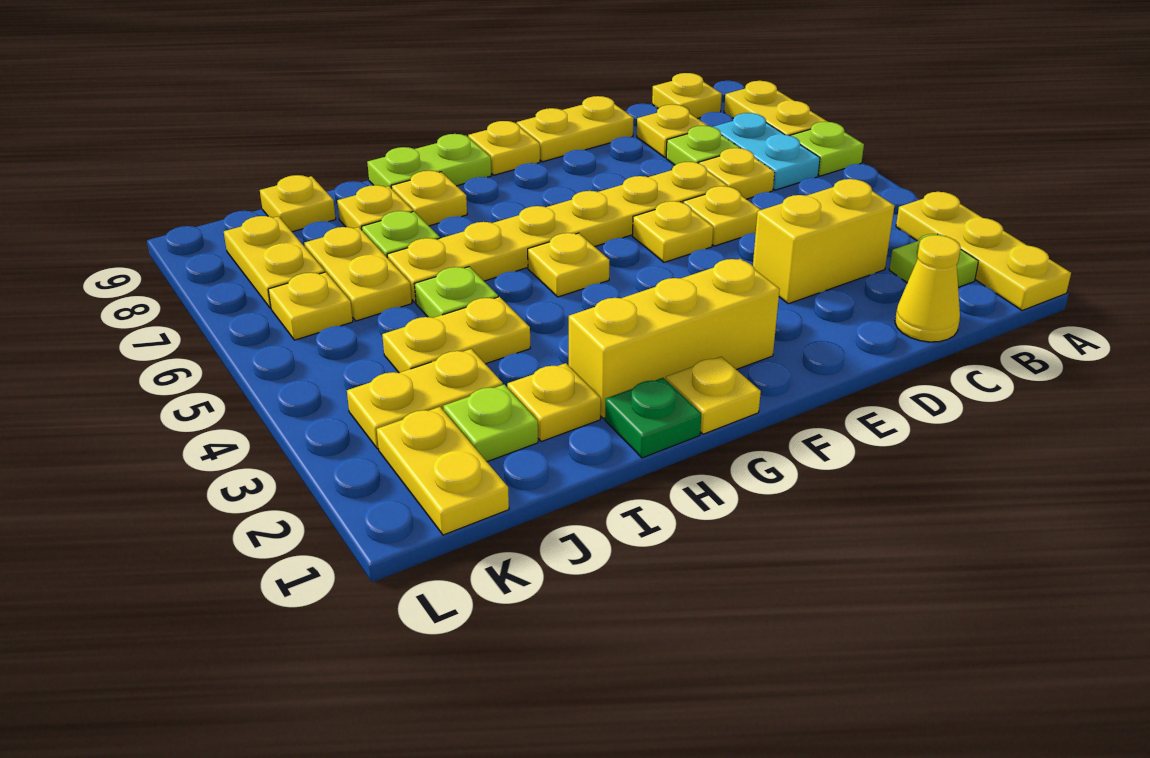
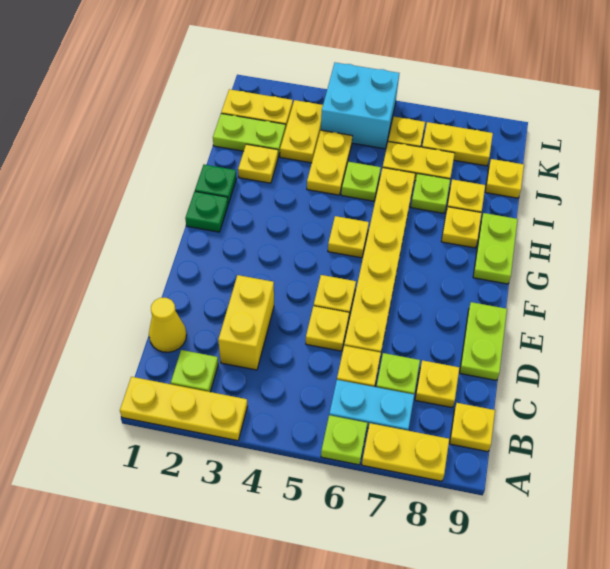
yellow 1x2 plate [517,96,634,162] -> lime 1x2 plate [460,302,507,380]
yellow 1x3 brick [569,259,780,419] -> none
yellow 1x1 plate [468,121,540,175] -> none
yellow 1x1 plate [666,357,761,434] -> green 1x1 plate [185,191,228,232]
lime 1x1 plate [443,385,538,462] -> lime 1x2 plate [213,114,285,157]
none -> cyan 2x2 brick [321,63,399,149]

